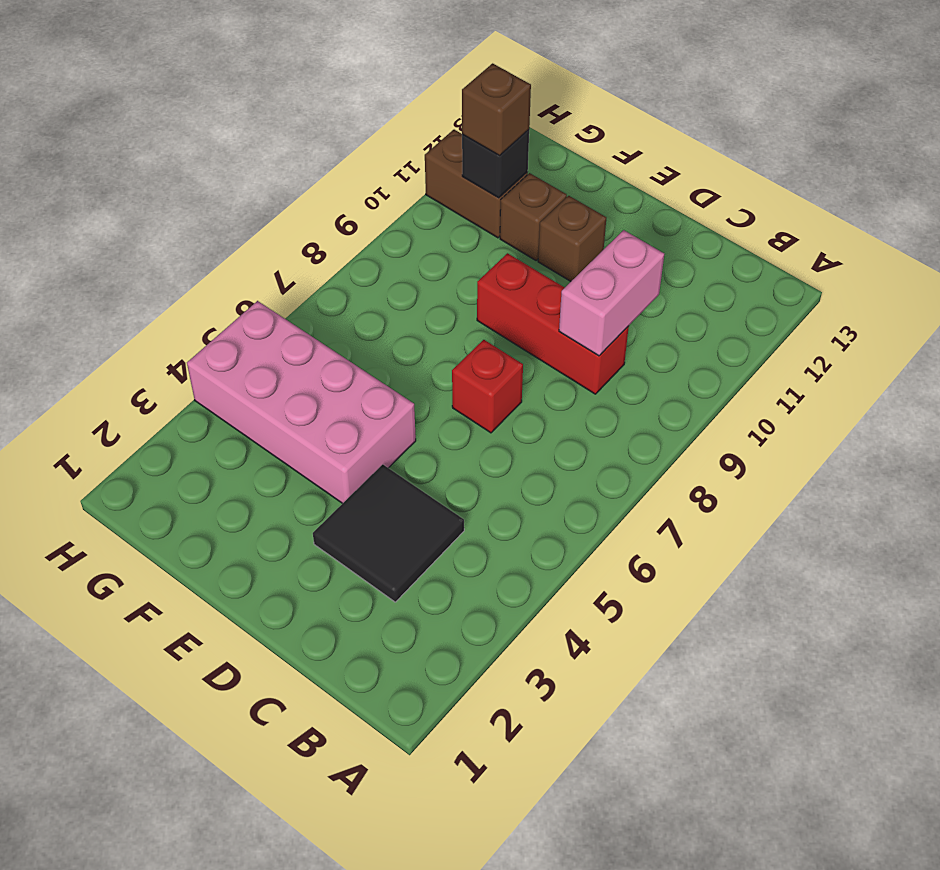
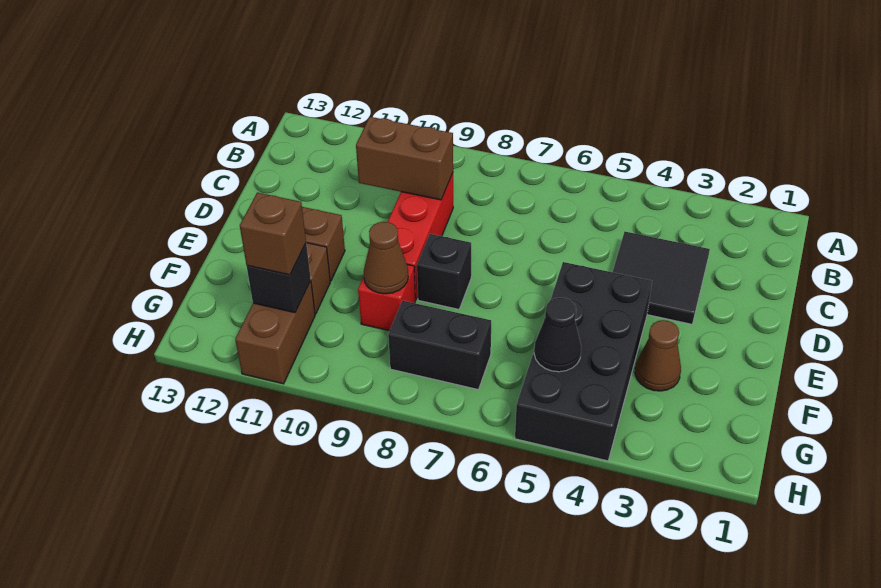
pink 1x2 brick [559,230,664,356] -> brown 1x2 brick [356,117,453,200]
red 1x1 brick [452,340,523,433] -> red 1x1 brick moved to [358,265,415,331]
pink 2x4 brick [187,301,416,504] -> black 2x4 brick [515,262,652,461]
none -> black 1x1 brick [417,234,471,309]
none -> brown 1x1 cone [635,320,681,391]
none -> brown 1x1 cone [364,222,408,294]
none -> black 1x1 cone [534,298,581,372]
none -> black 1x2 brick [388,301,491,390]

